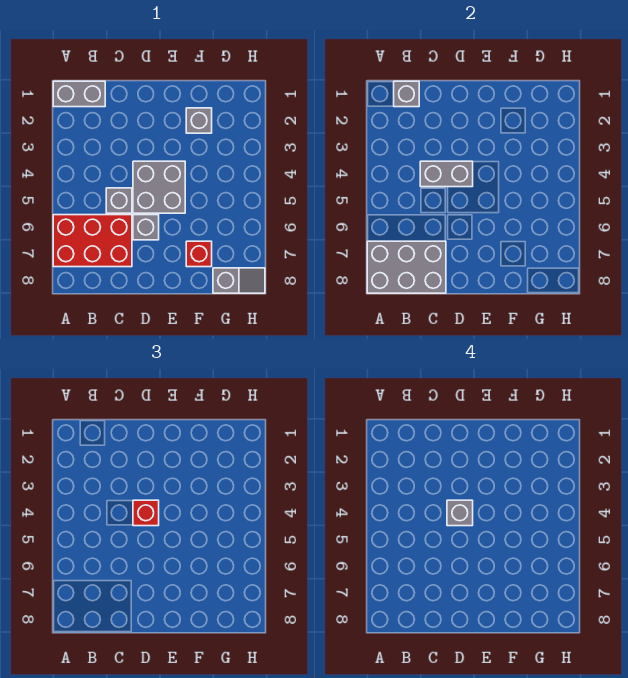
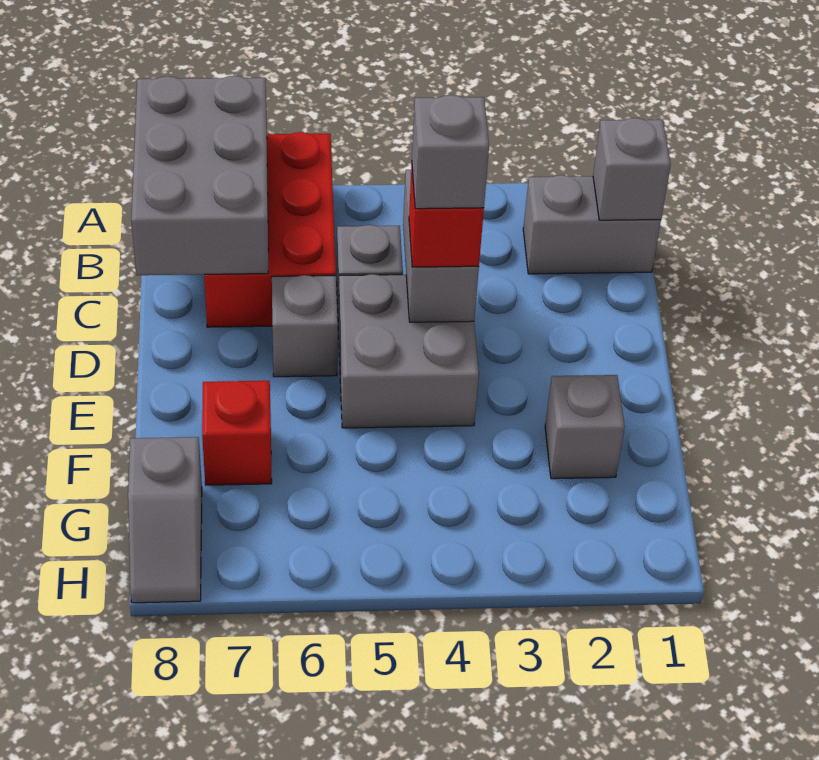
grey 1x2 brick [53,81,105,107] -> grey 1x2 brick turned to [523,175,661,274]

